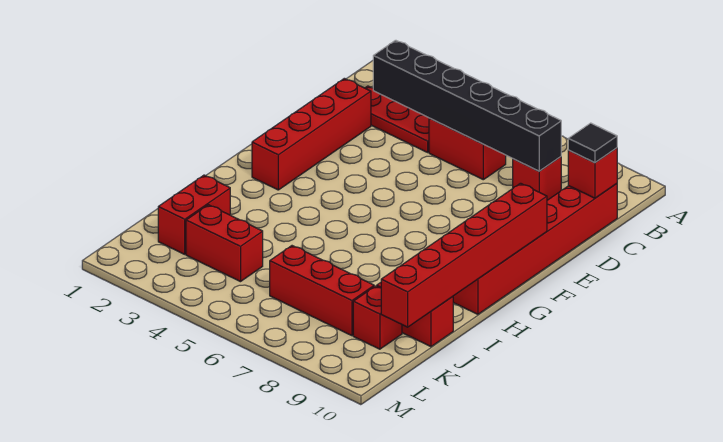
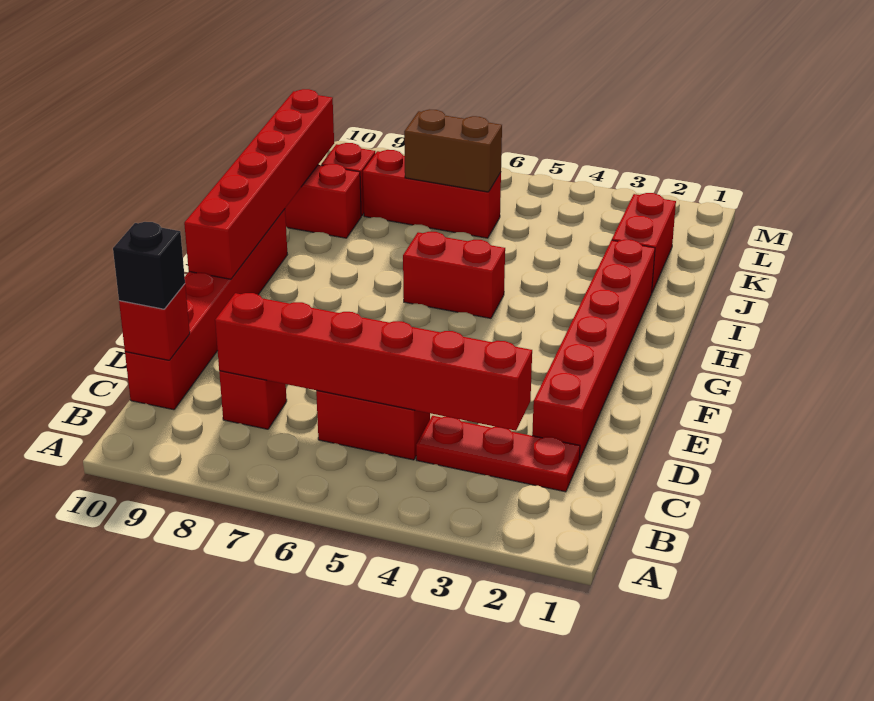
black 1x6 brick [373,40,561,171] -> red 1x6 brick [215,293,532,431]
black 1x1 tile [568,123,617,163] -> black 1x1 brick [113,222,185,309]
red 1x4 brick [252,78,371,190] -> red 1x6 brick [532,239,655,460]
red 1x2 brick [186,205,263,282] -> red 1x2 brick moved to [403,232,505,318]
none -> brown 1x2 brick [404,109,502,192]

